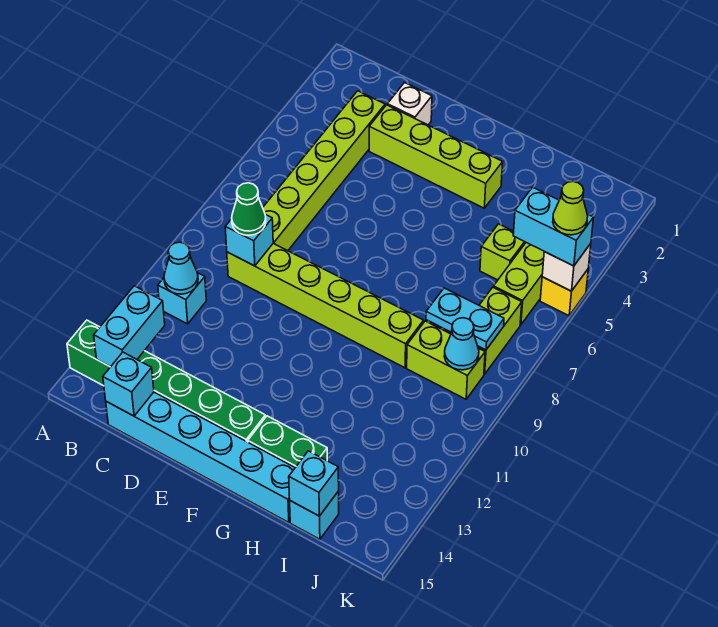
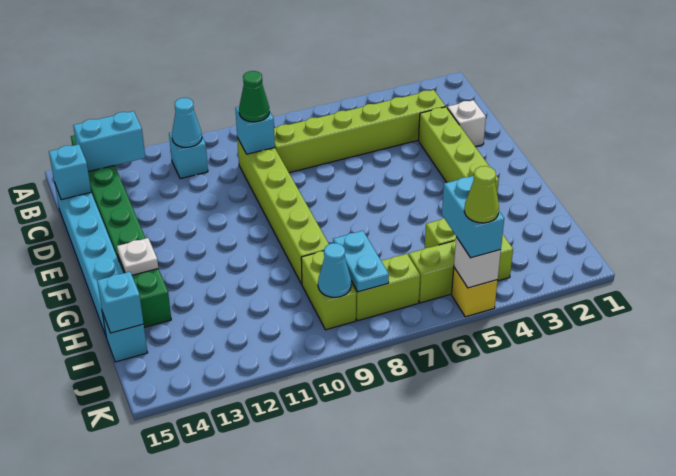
none -> white 1x1 plate [117,238,158,275]

